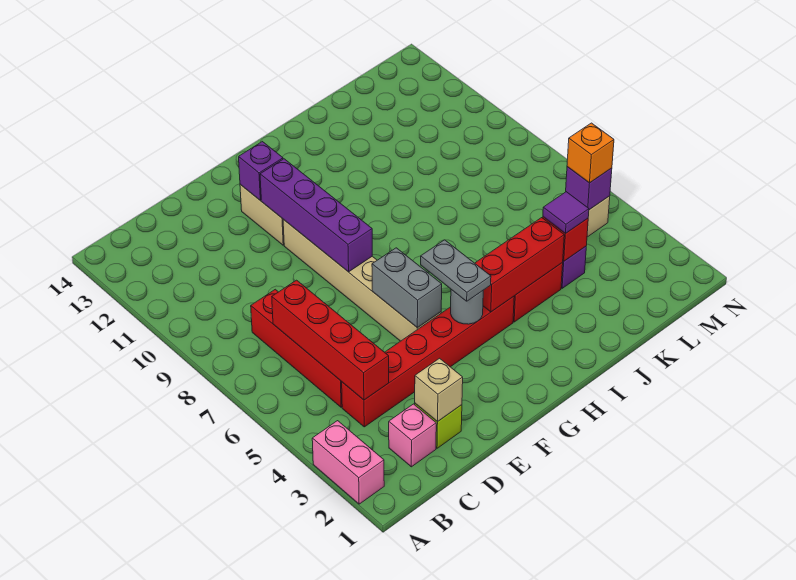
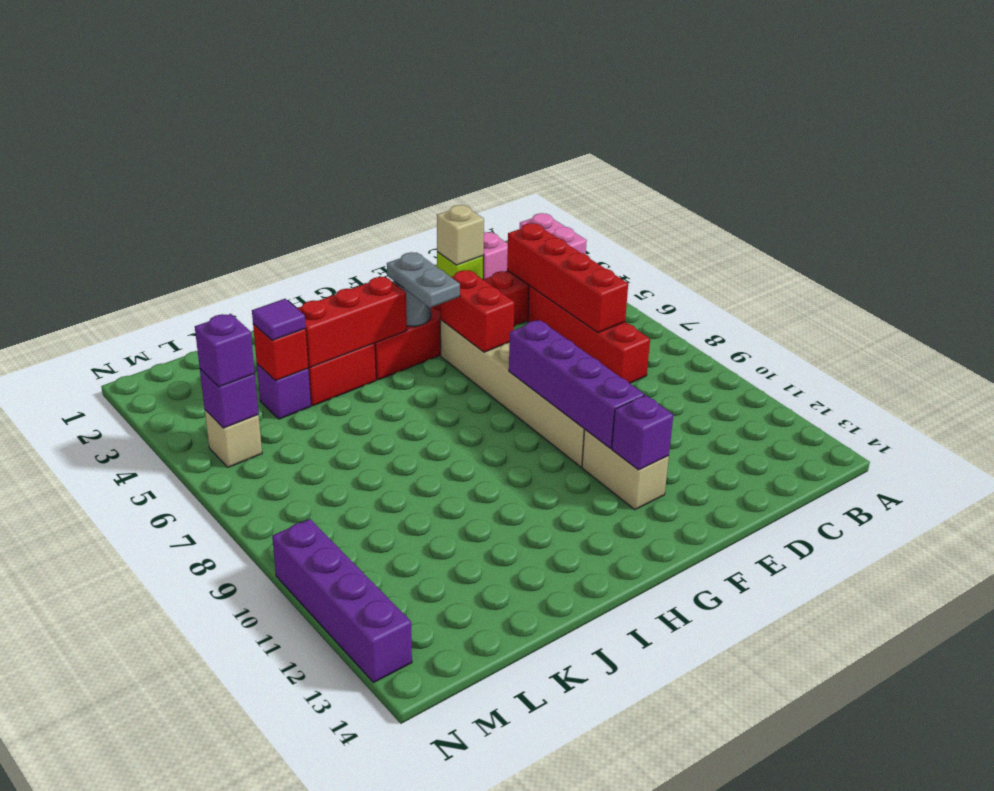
grey 1x2 brick [372,248,442,328] -> red 1x2 brick [440,270,514,352]
orange 1x1 brick [567,123,614,183] -> purple 1x1 brick [195,314,255,387]
none -> purple 1x4 brick [272,519,412,682]

